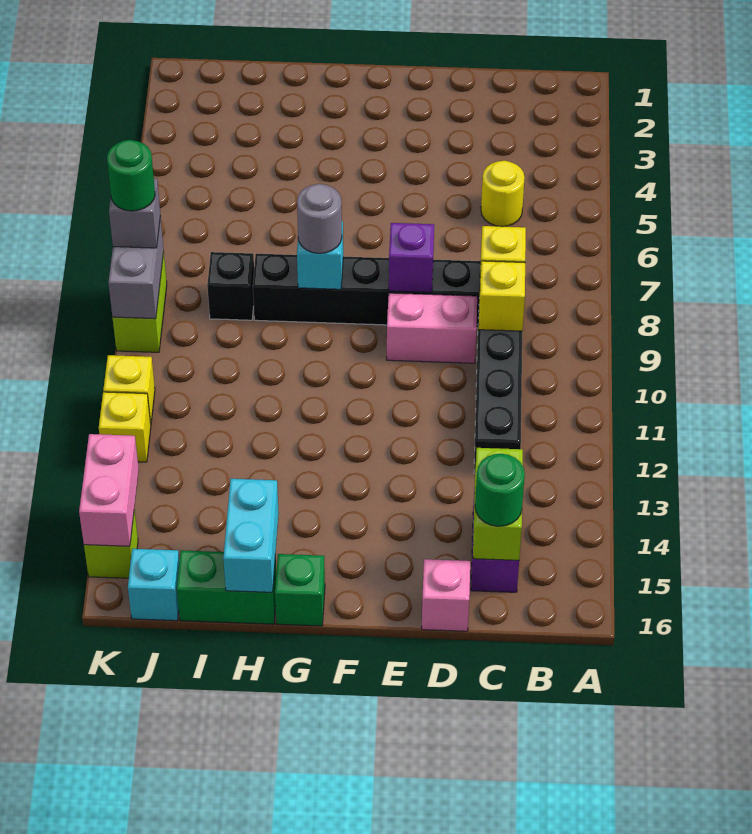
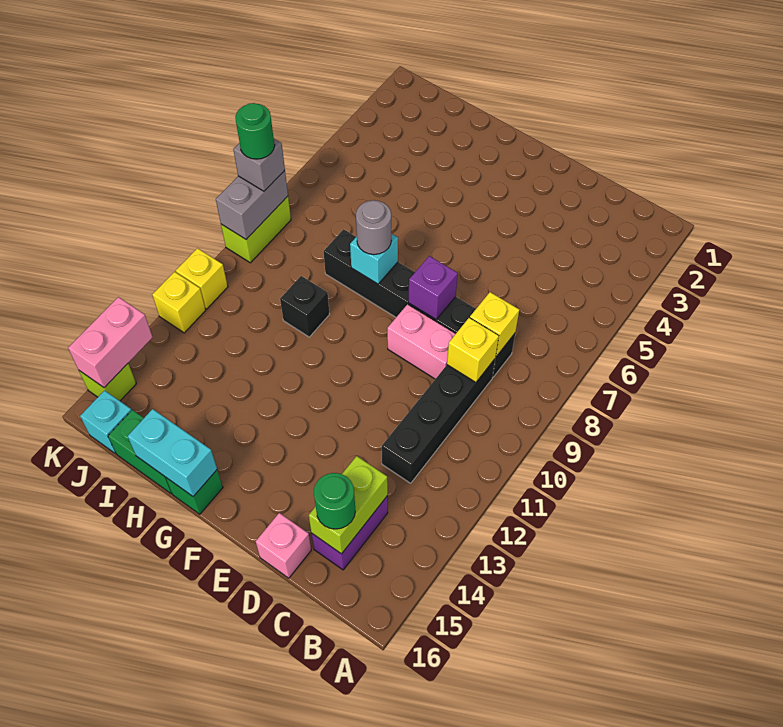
yellow 1x1 round brick [481,161,525,227] -> none
cyan 1x2 brick [223,479,279,592] -> cyan 1x2 brick turned to [128,409,217,496]
black 1x1 brick [207,252,254,320] -> black 1x1 brick moved to [280,276,330,337]

